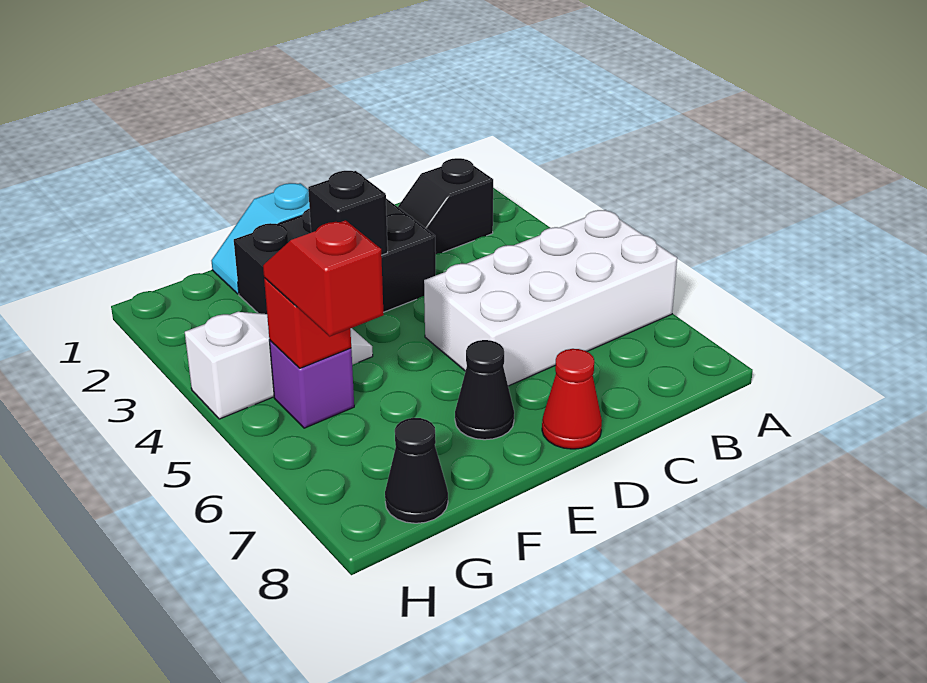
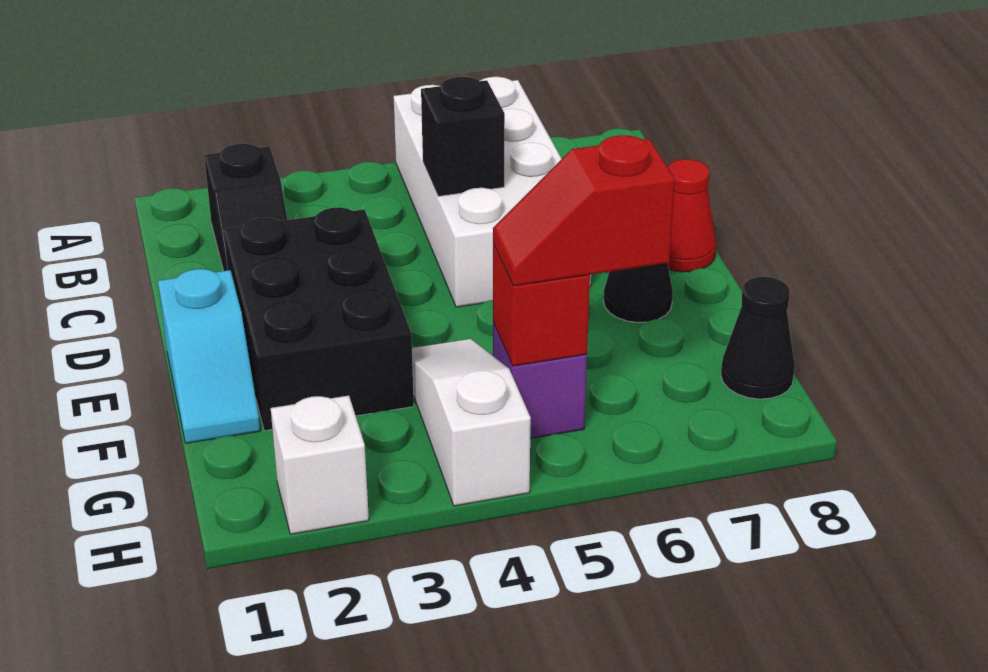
black 1x1 brick [308,171,388,255] -> black 1x1 brick moved to [421,77,505,196]
none -> white 1x1 brick [271,396,369,534]

